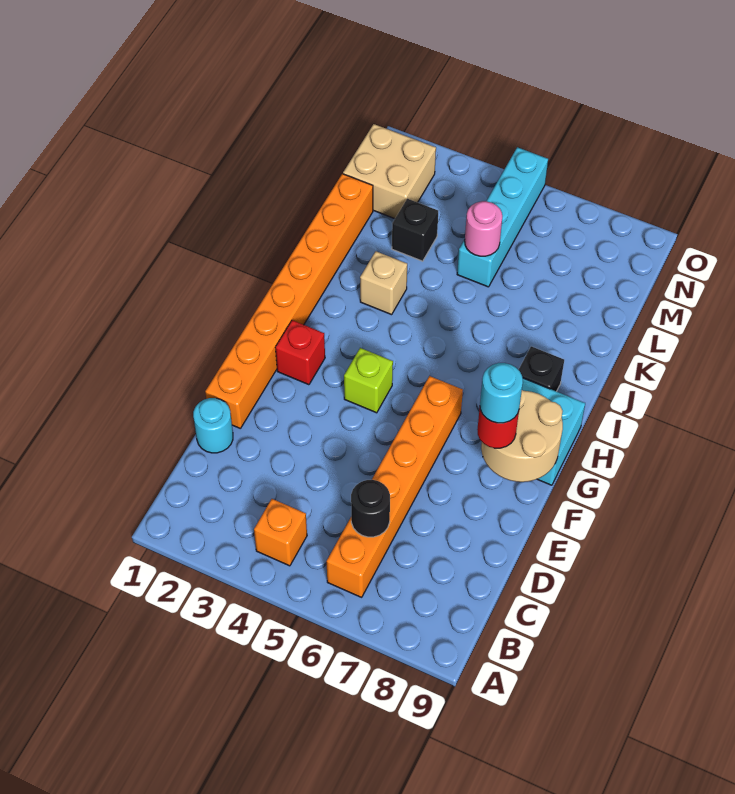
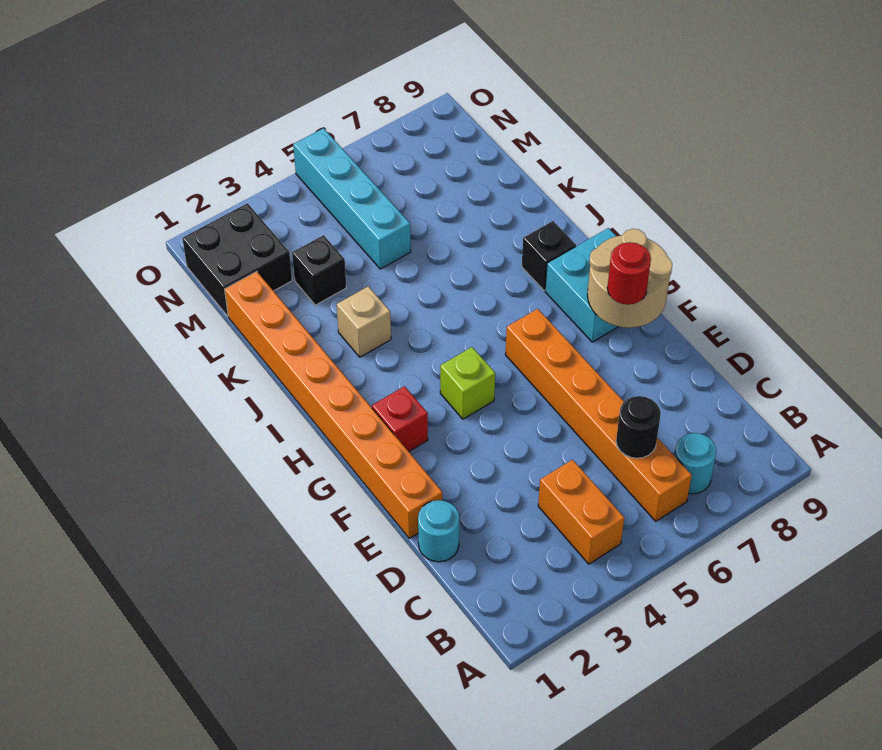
orange 1x1 brick [254,499,307,566] -> orange 1x2 brick [538,460,624,564]
cyan 1x1 round brick [480,363,523,423] -> cyan 1x1 round brick moved to [675,433,716,494]
pink 1x1 round brick [465,201,502,256] -> none
tan 2x2 brick [343,124,436,219] -> black 2x2 brick [182,203,292,316]

